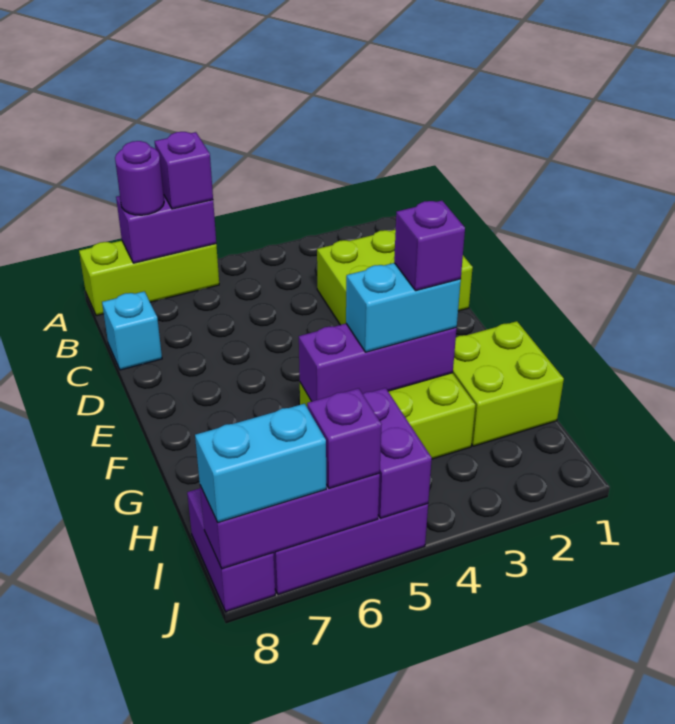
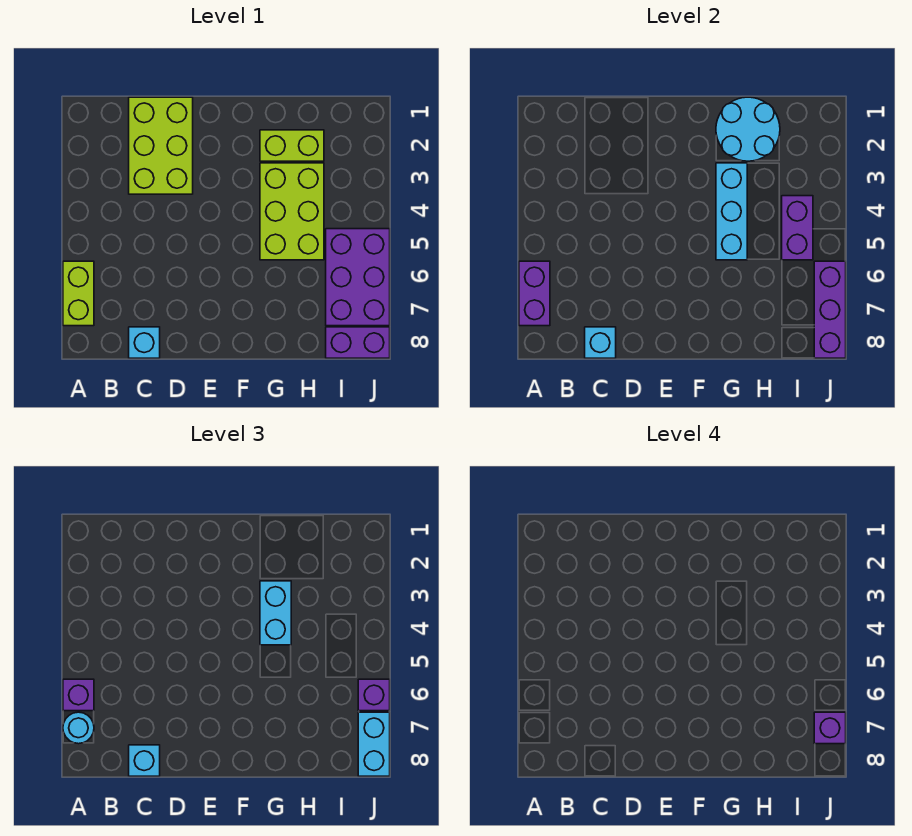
lime 1x3 brick [79,241,219,316] -> lime 1x2 brick [63,261,94,326]
purple 1x1 round brick [115,141,164,215] -> cyan 1x1 round brick [63,712,94,744]
none -> cyan 1x1 brick [585,327,616,358]
none -> cyan 1x1 brick [129,745,160,776]
lime 2x2 brick [453,321,564,446] -> lime 1x2 brick [260,130,324,161]
none -> cyan 2x2 round brick [716,97,780,161]
purple 1x3 brick [299,324,457,401] -> cyan 1x3 brick [716,163,747,260]
purple 1x1 brick [394,201,465,291] -> purple 1x1 brick moved to [814,712,846,744]
purple 1x2 brick [363,388,432,518] -> purple 1x2 brick turned to [782,196,813,260]

